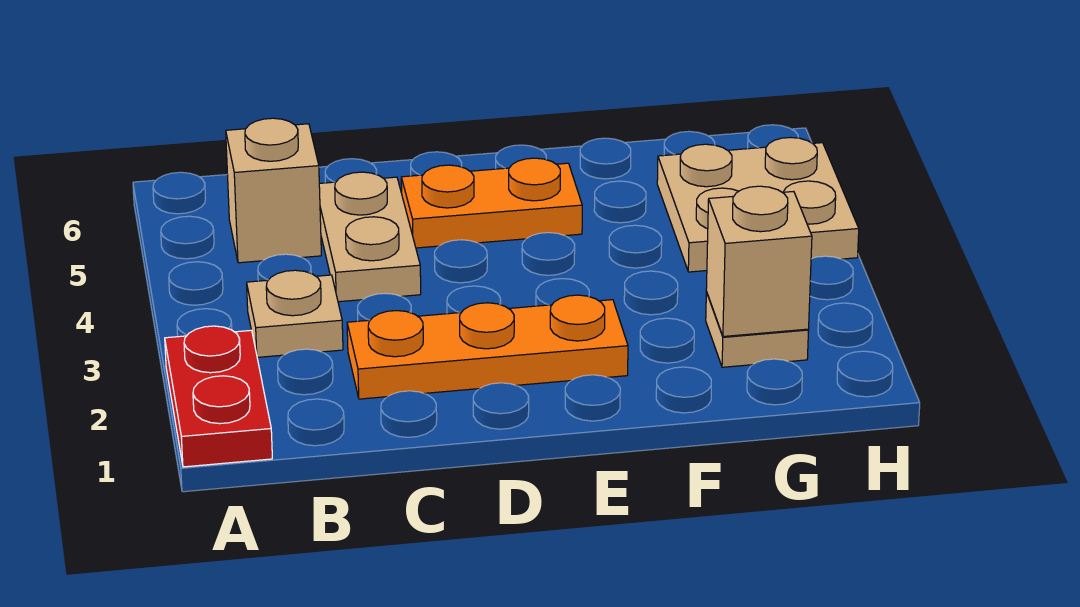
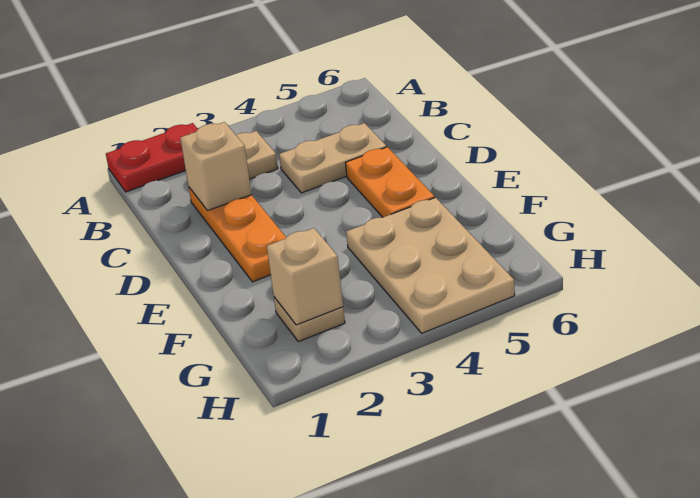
tan 1x1 brick [226,118,321,263] -> tan 1x1 brick moved to [180,122,252,211]
tan 2x2 plate [657,137,859,272] -> tan 2x3 plate [346,197,515,333]

